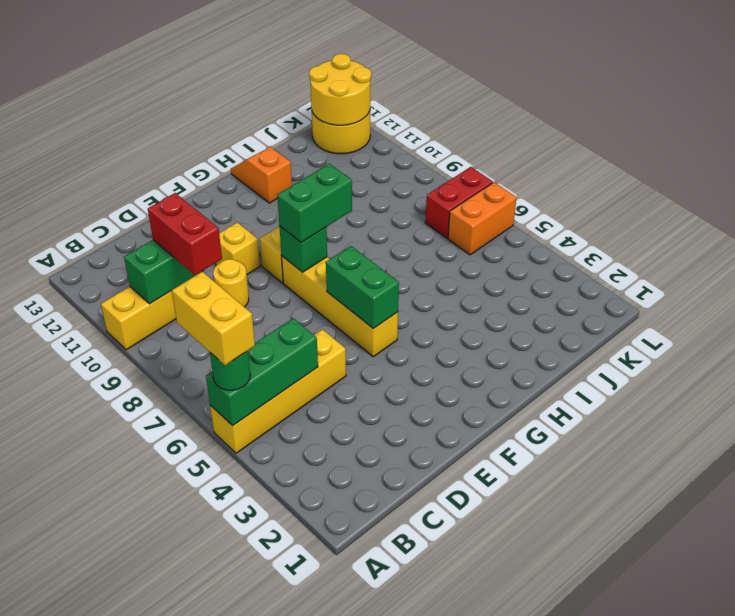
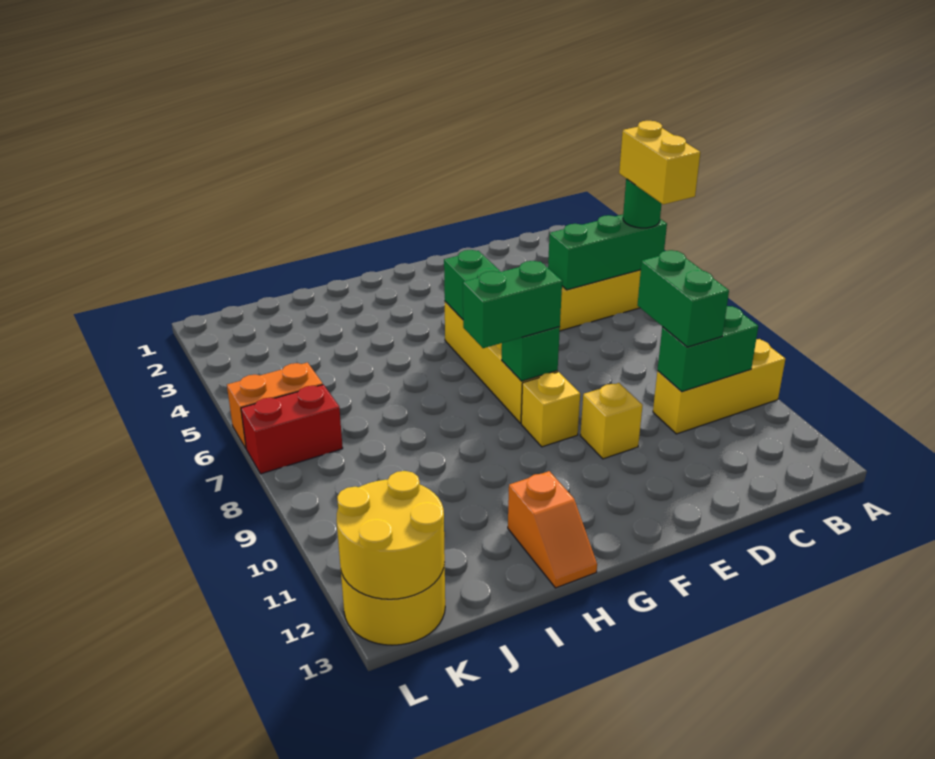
red 1x2 brick [148,193,222,275] -> green 1x2 brick [637,250,729,347]
yellow 1x1 round brick [213,259,249,307] -> none

